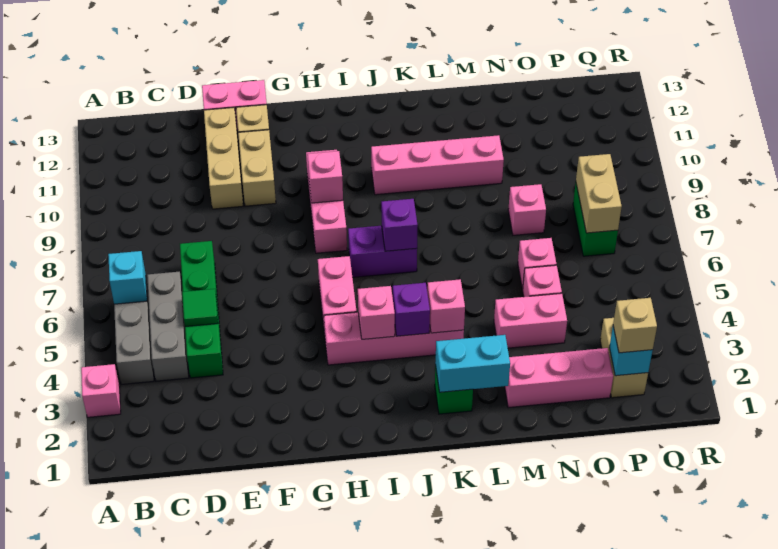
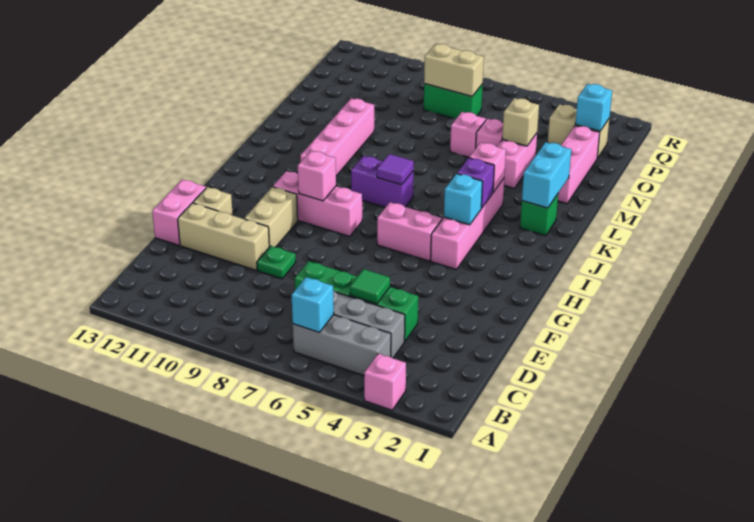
none -> green 1x1 plate [257,246,296,279]
tan 1x2 brick [238,130,276,206] -> tan 1x2 brick turned to [244,187,298,247]
pink 1x1 brick [358,286,395,339] -> cyan 1x1 brick [444,174,483,225]
purple 1x2 brick [348,226,417,277] -> purple 1x2 brick turned to [351,156,414,207]
purple 1x1 brick [381,199,418,251] -> purple 1x1 tile [377,154,414,185]
pink 1x1 brick [508,184,546,235] -> none
tan 1x1 brick [613,298,657,353] -> tan 1x1 brick moved to [502,98,539,146]

